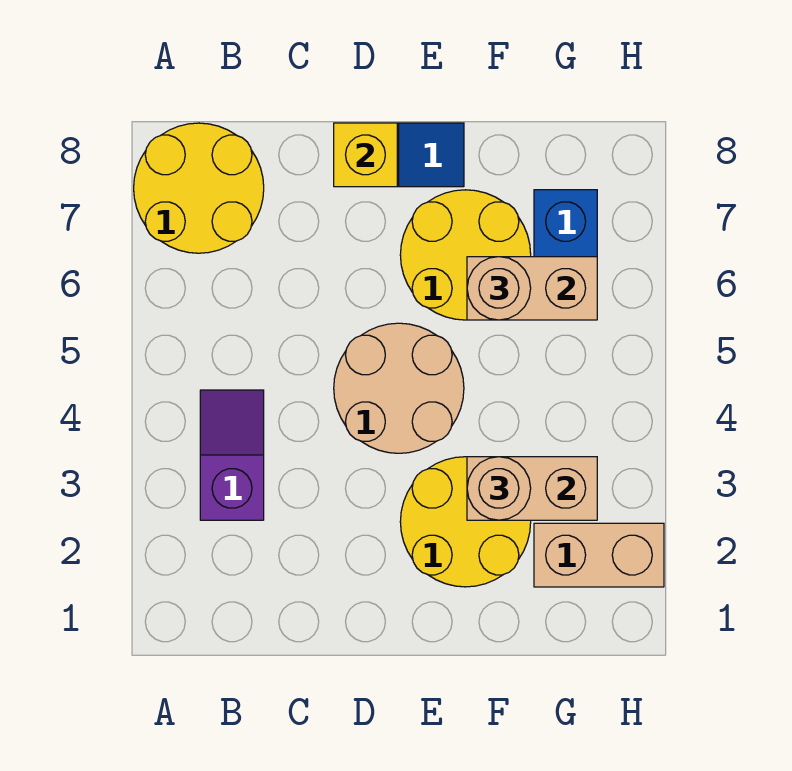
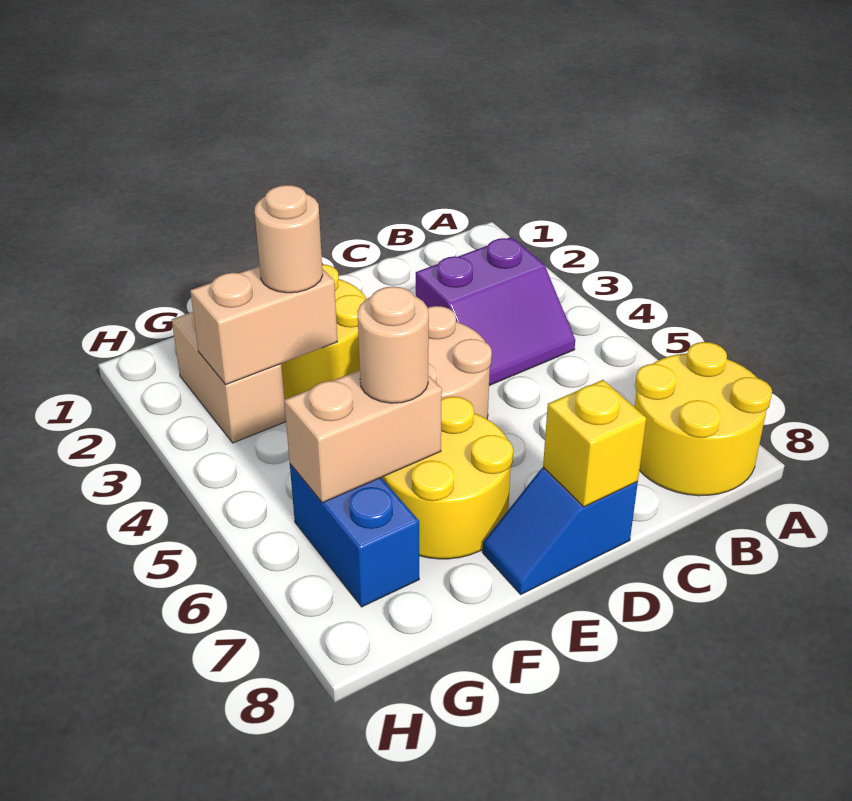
purple 1x2 slope [200,390,264,520] -> purple 2x2 slope [416,237,575,385]
tan 1x2 brick [534,523,664,587] -> tan 1x2 brick turned to [172,312,286,443]

